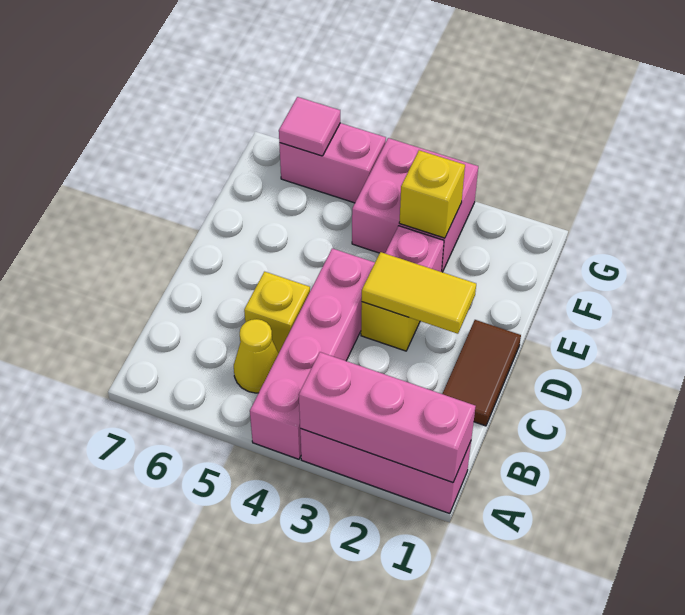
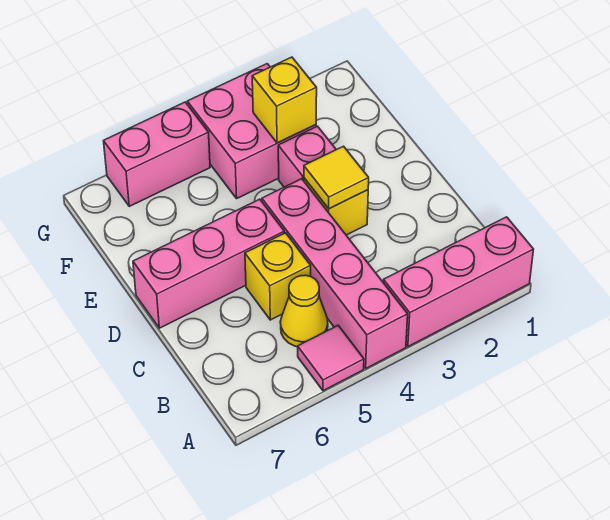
pink 1x3 brick [299,352,476,483] -> pink 1x3 brick moved to [133,199,284,328]
brown 1x2 tile [442,320,521,426] -> none
yellow 1x2 tile [362,252,476,334] -> yellow 1x1 tile [304,146,369,209]
pink 1x1 tile [279,97,340,156] -> pink 1x1 tile moved to [298,326,364,391]

